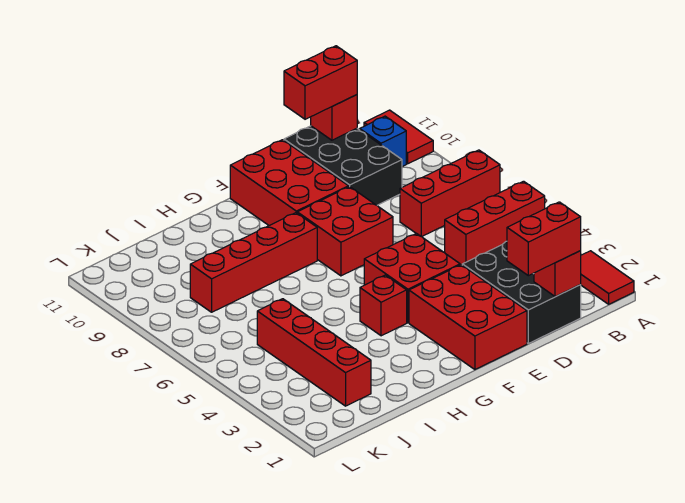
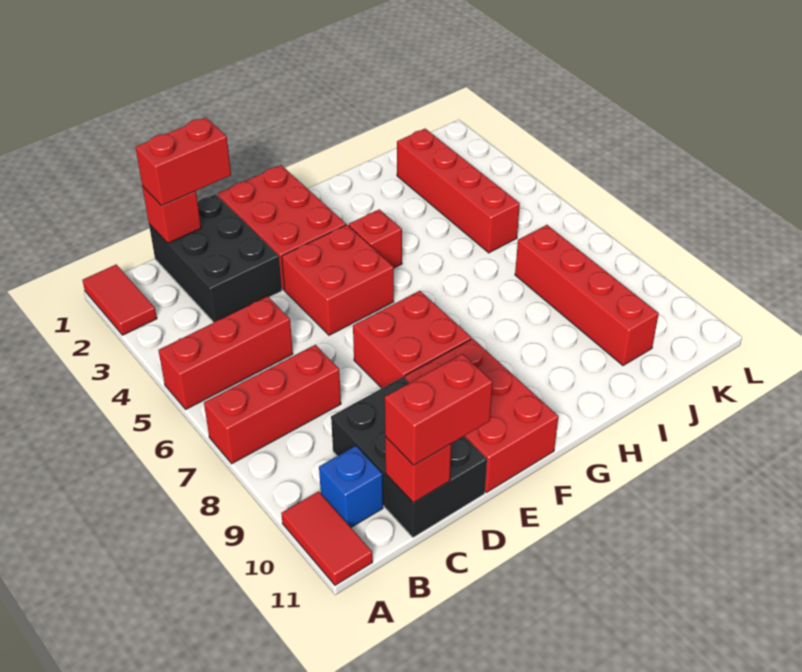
red 1x4 brick [190,213,317,312] -> red 1x4 brick turned to [515,225,659,366]

